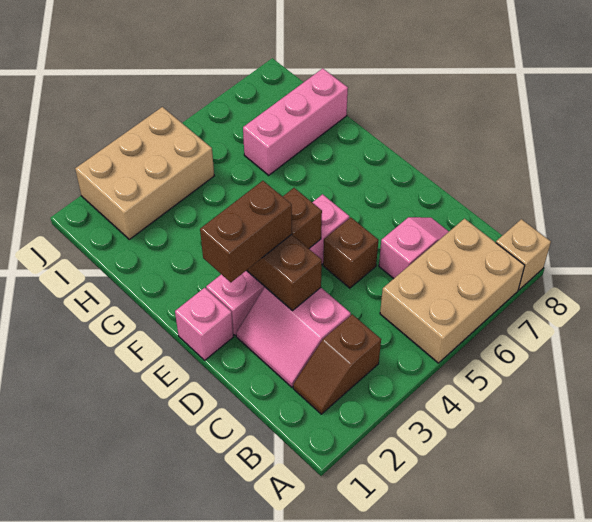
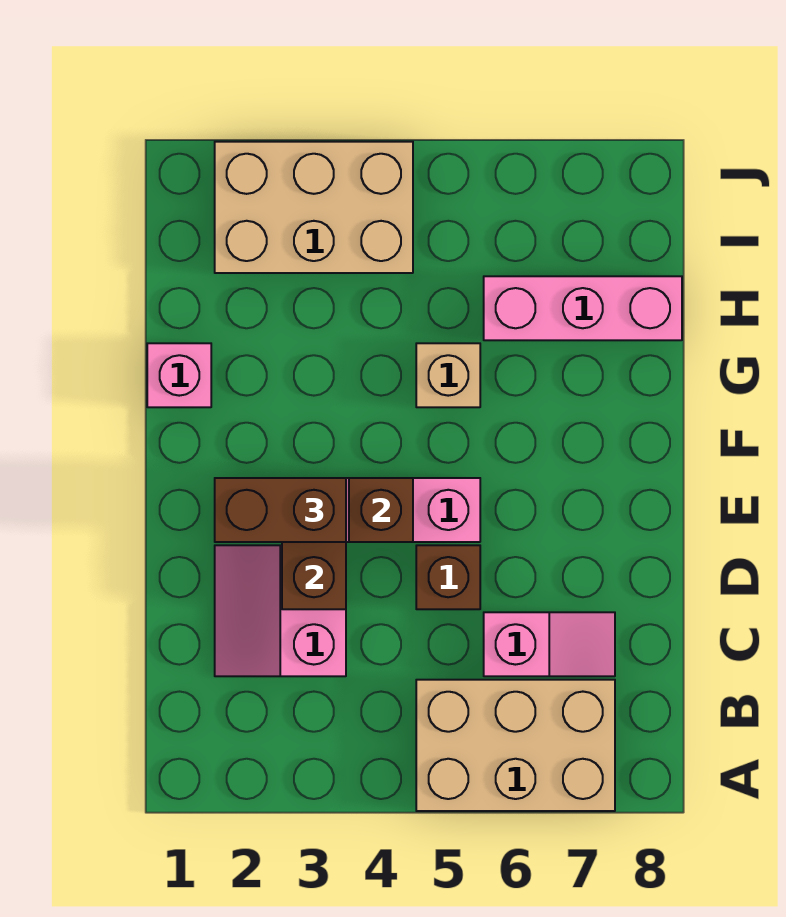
tan 1x1 brick [496,219,551,290] -> tan 1x1 brick moved to [416,343,480,407]
brown 1x2 slope [293,314,381,414] -> none
pink 1x1 brick [175,288,233,360] -> pink 1x1 brick moved to [147,343,211,407]

